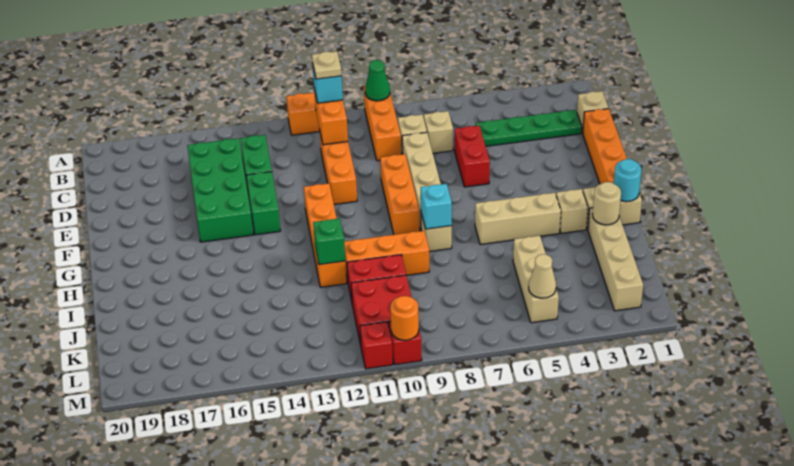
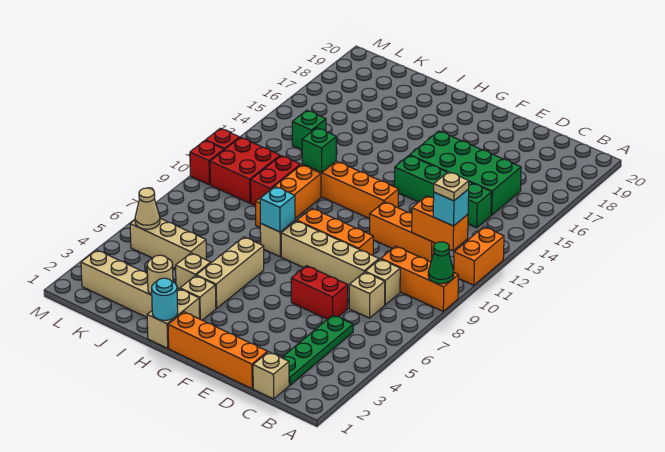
none -> tan 1x1 brick [176,253,211,289]
none -> green 1x1 brick [292,110,326,150]
orange 1x1 round brick [390,296,419,340] -> none

